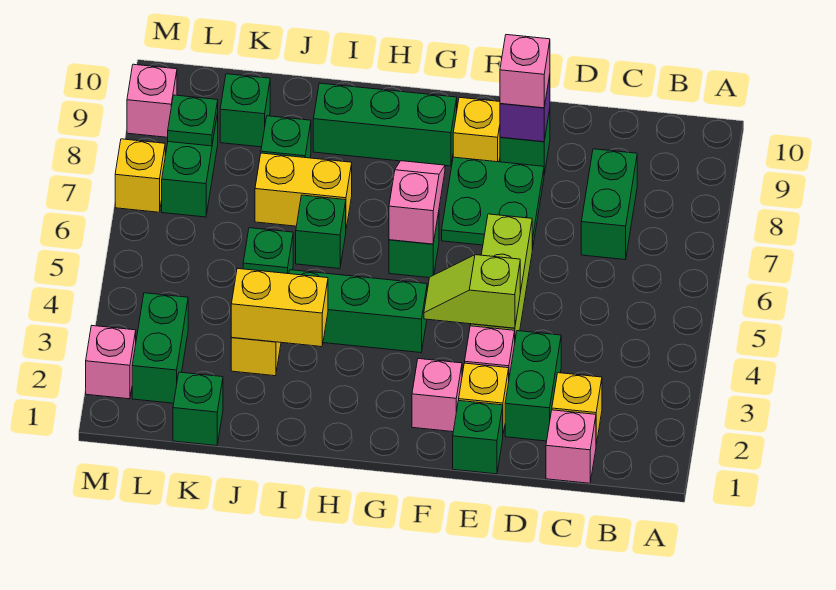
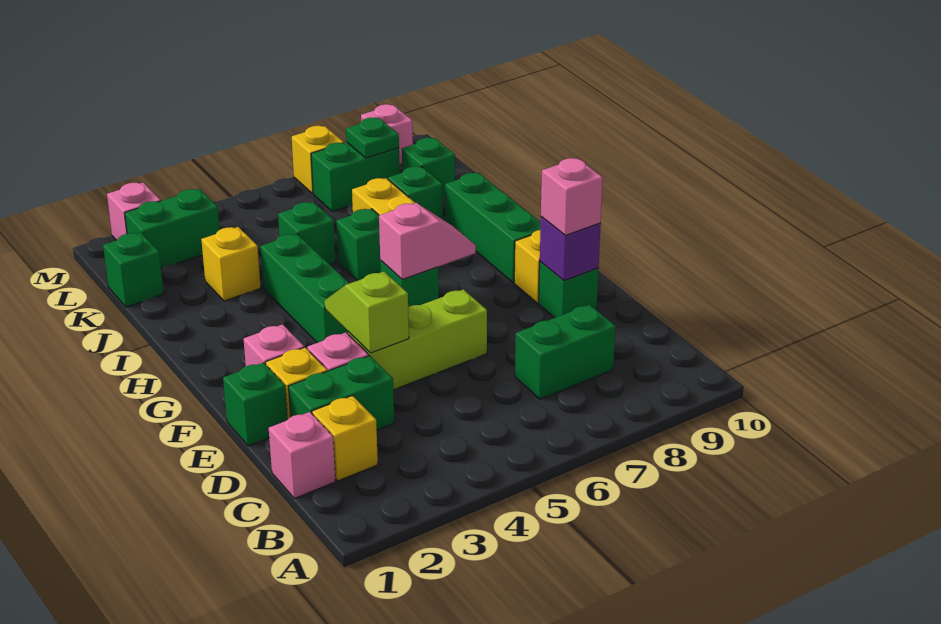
green 2x2 plate [442,157,544,250] -> none
yellow 1x2 brick [231,268,328,347] -> none

